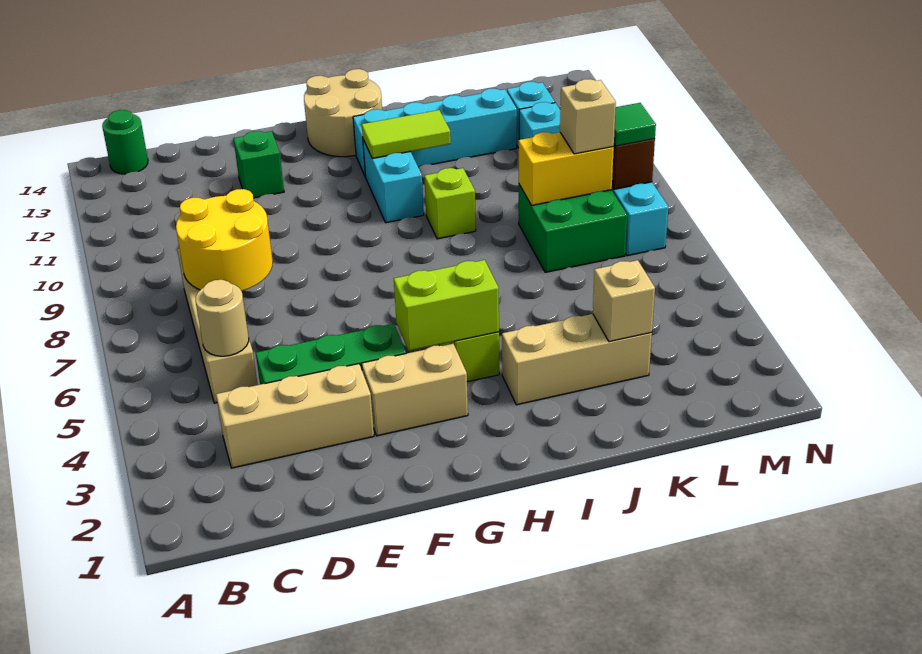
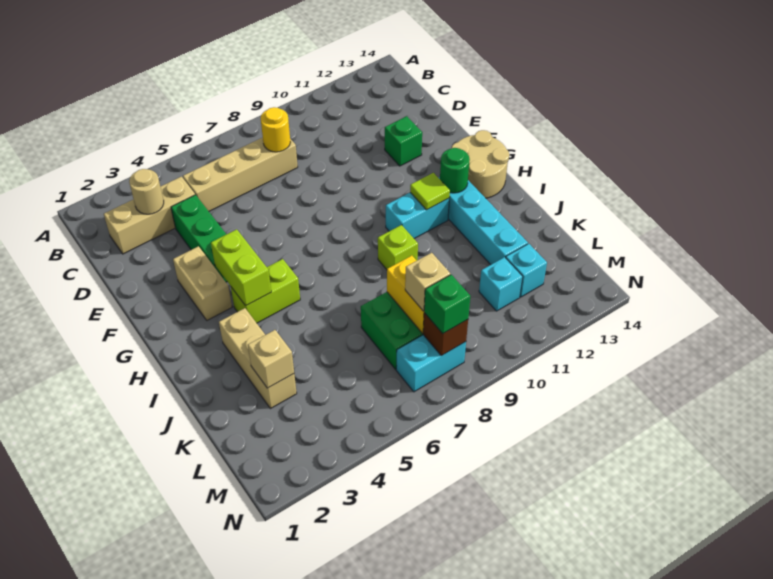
green 1x1 round brick [102,110,148,174] -> green 1x1 round brick moved to [440,148,470,193]
tan 1x3 brick [216,364,374,468] -> tan 1x3 brick turned to [104,177,195,254]
tan 1x1 round brick [196,280,249,356] -> tan 1x1 round brick moved to [129,169,164,214]
yellow 2x2 round brick [176,189,273,291] -> yellow 1x1 round brick [261,107,290,152]
lime 1x2 tile [362,110,451,158] -> lime 1x1 tile [410,173,450,210]
green 1x1 tile [614,103,656,146] -> green 1x1 brick [424,275,470,334]

